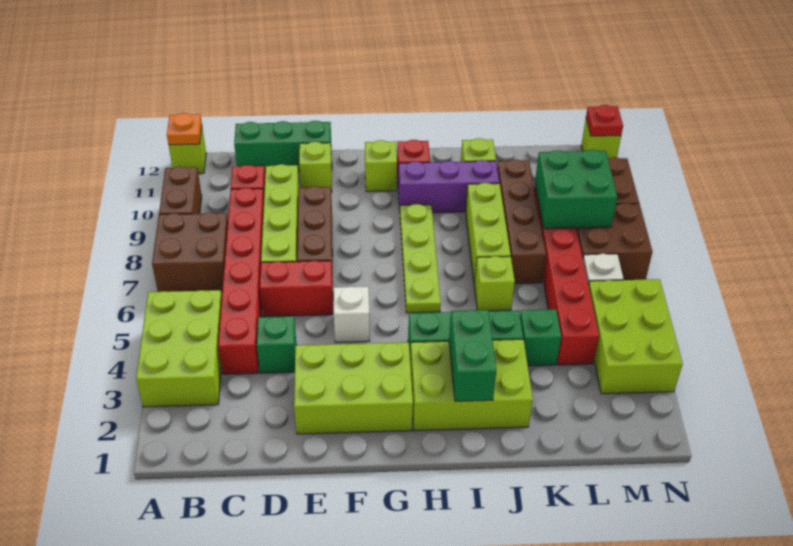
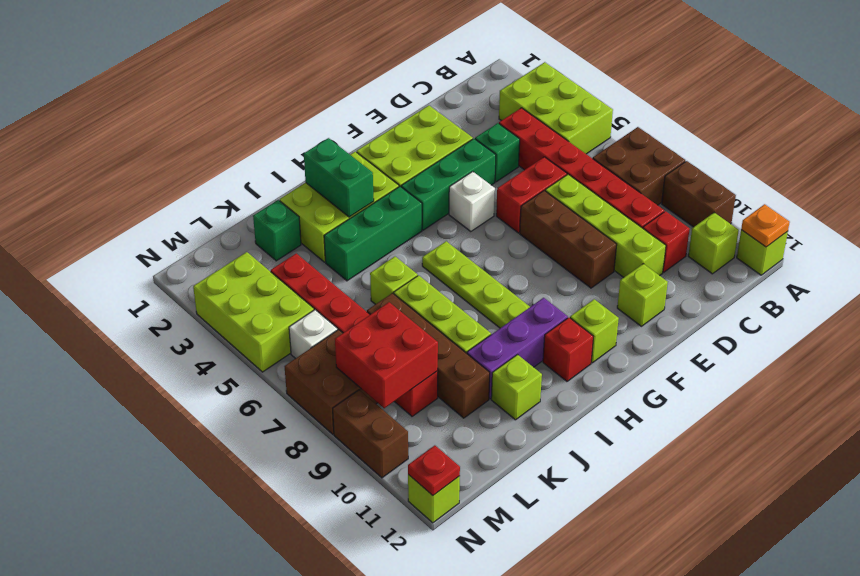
none -> lime 1x1 brick [688,213,739,274]
green 1x3 brick [234,121,332,172] -> green 1x3 brick moved to [401,139,496,230]
green 1x1 brick [520,309,561,366] -> green 1x1 brick moved to [253,200,301,261]
green 2x2 brick [535,150,617,229] -> red 2x2 brick [335,302,438,408]

